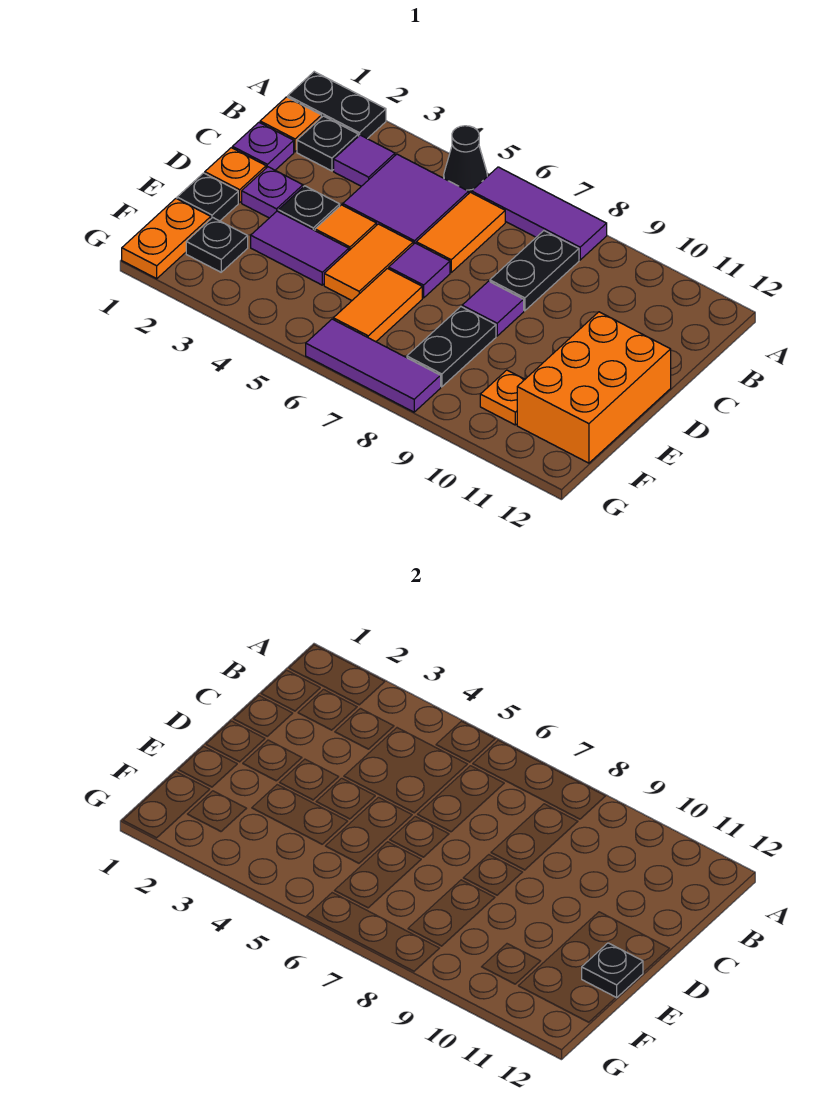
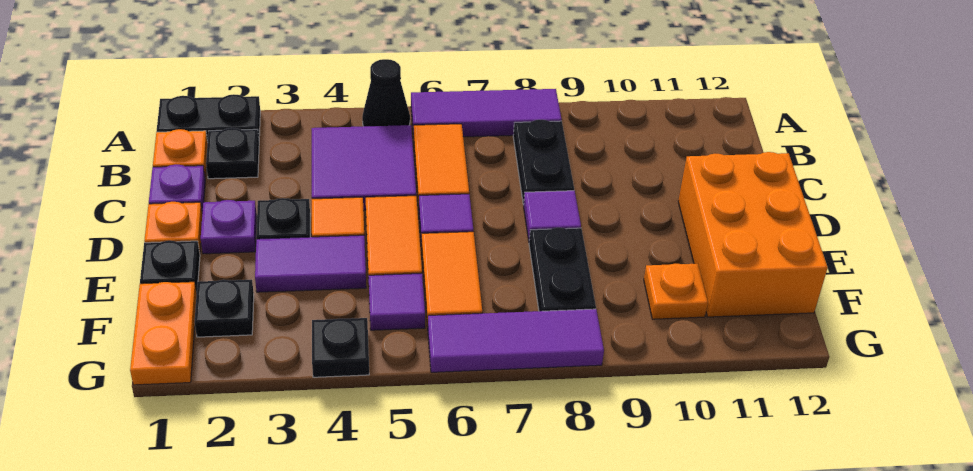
purple 1x1 tile [334,135,395,186] -> purple 1x1 tile moved to [369,273,425,330]
black 1x1 plate [582,943,643,998] -> black 1x1 plate moved to [312,318,369,377]

